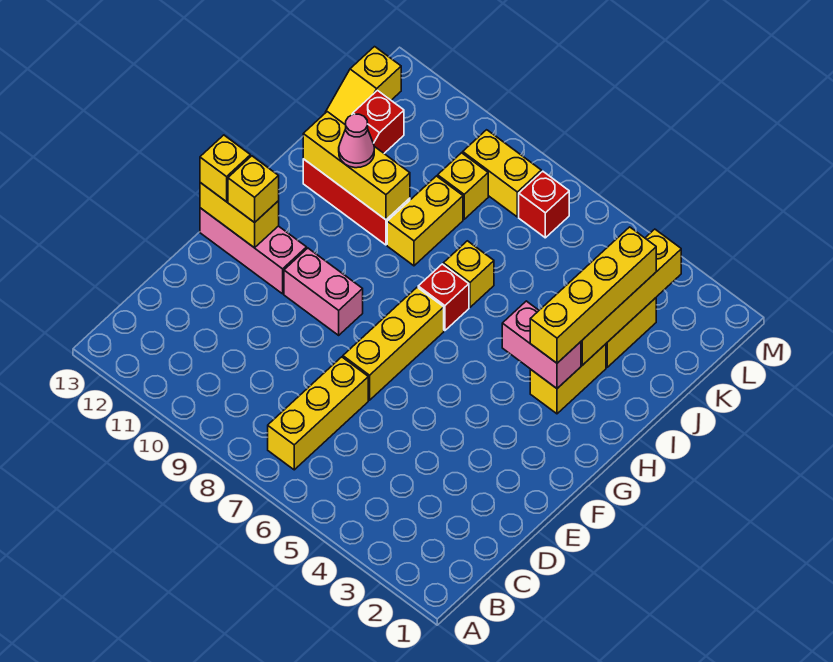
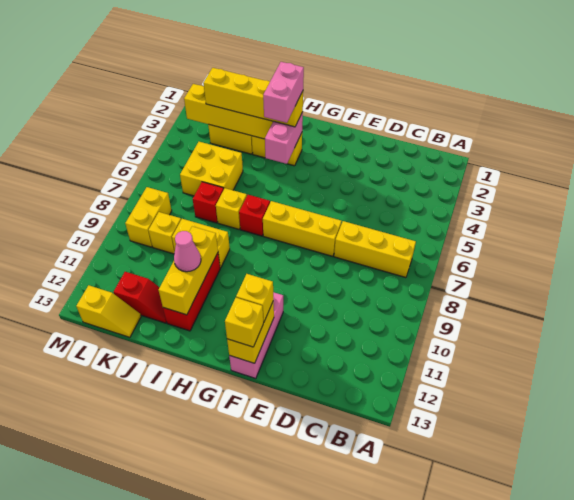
pink 1x2 brick [284,248,363,335] -> pink 1x2 brick moved to [263,62,304,123]
none -> yellow 2x2 brick [180,142,243,196]
red 1x1 brick [519,171,569,238] -> red 1x1 brick moved to [193,182,224,223]

